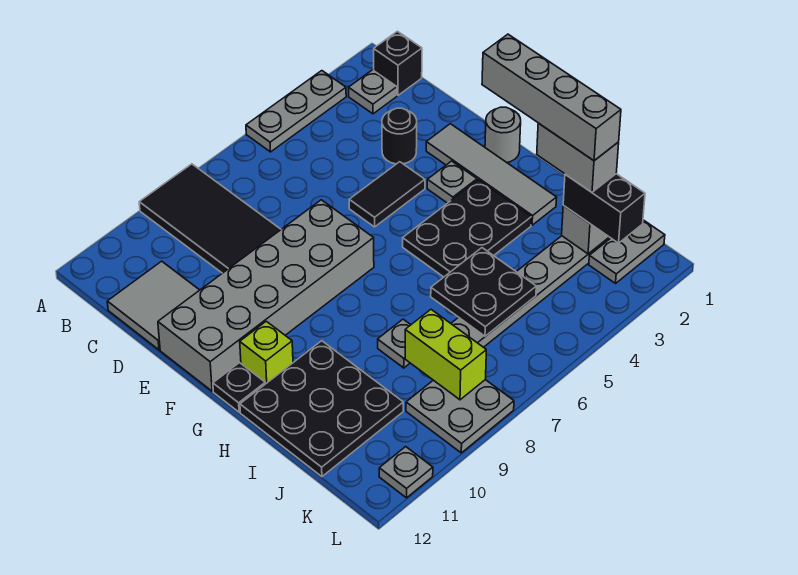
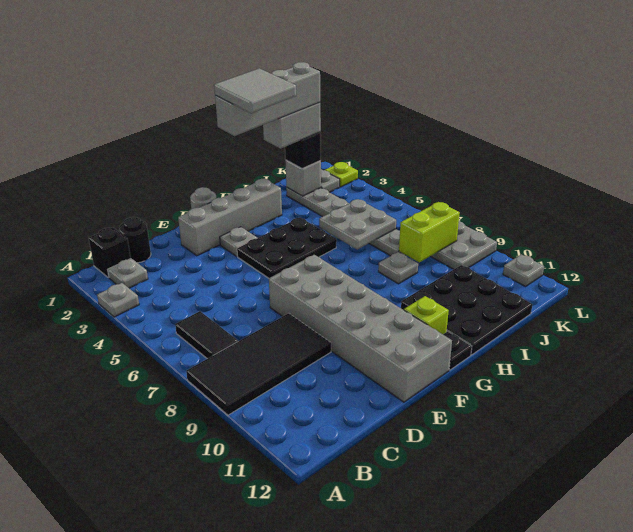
grey 1x3 plate [246,71,346,152] -> grey 1x1 plate [97,283,139,317]
grey 2x2 tile [107,261,199,350] -> grey 2x2 tile moved to [214,68,296,113]
black 1x1 round brick [382,108,417,164] -> black 1x1 round brick moved to [119,217,151,263]
grey 1x4 tile [426,124,557,225] -> grey 1x4 brick [178,179,282,256]
black 1x2 tile [349,162,425,227] -> black 1x2 tile moved to [175,311,238,359]
black 2x3 plate [403,180,531,277] -> black 2x3 plate turned to [237,218,337,278]
black 2x2 plate [431,248,536,336] -> grey 2x2 plate [319,199,396,249]
black 1x2 brick [563,174,645,243] -> black 1x1 brick [285,132,321,169]
none -> lime 1x1 plate [325,162,358,187]

